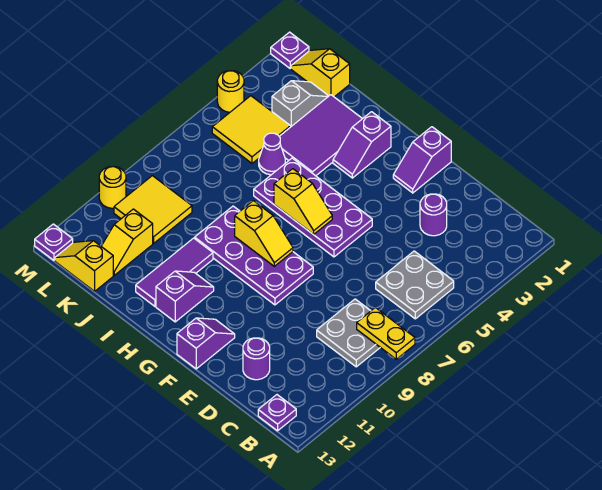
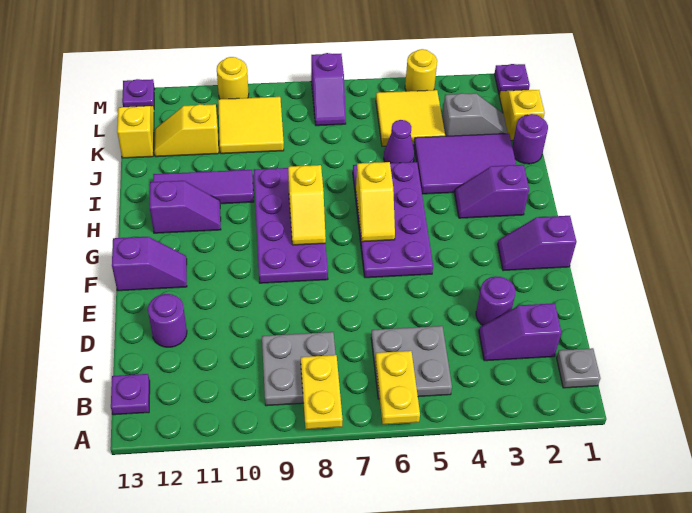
none -> yellow 1x2 plate [375,351,420,424]
none -> grey 1x1 plate [557,348,600,388]
none -> purple 1x2 slope [479,303,562,361]
none -> purple 1x1 round brick [512,114,548,164]
none -> purple 1x2 slope [311,53,346,126]

